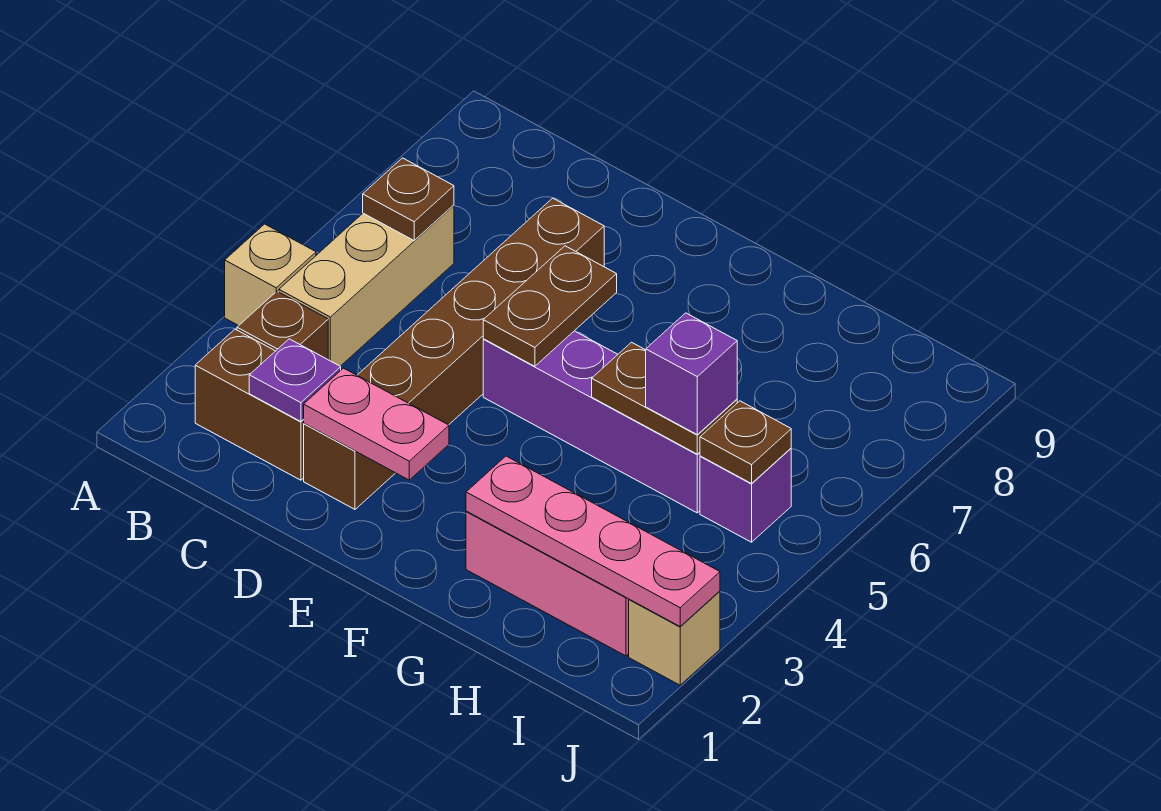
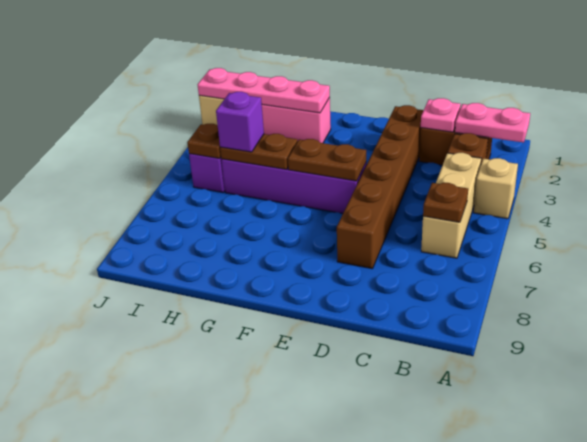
purple 1x1 plate [249,339,341,421] -> pink 1x1 plate [421,98,461,132]
pink 1x2 plate [304,368,449,480] -> pink 1x2 plate moved to [455,103,530,143]
brown 1x2 plate [483,246,617,366] -> brown 1x2 plate turned to [288,139,366,181]

